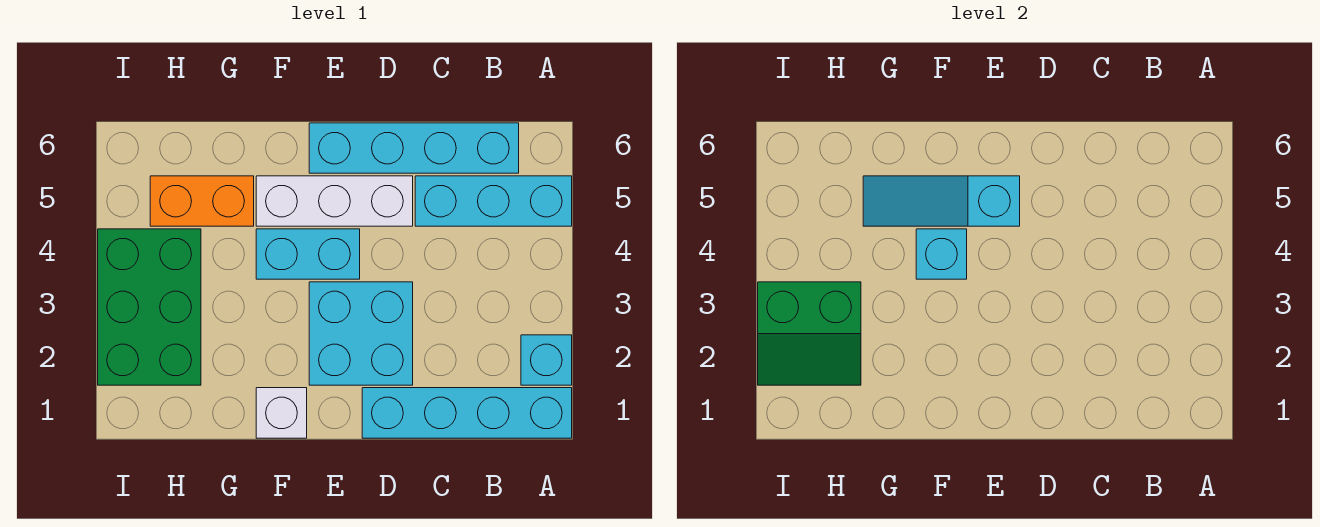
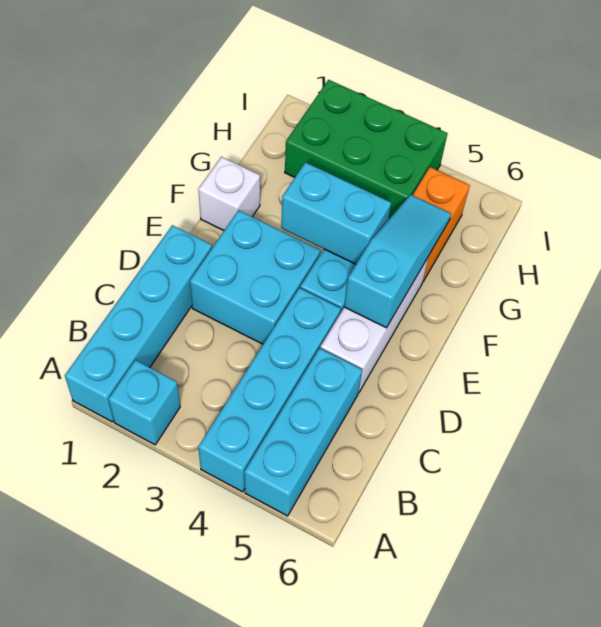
cyan 1x4 brick [309,123,519,173] -> cyan 1x4 brick moved to [198,288,341,492]
cyan 1x1 brick [916,229,967,279] -> cyan 1x2 brick [281,162,391,264]
green 2x2 slope [758,282,861,385] -> none

